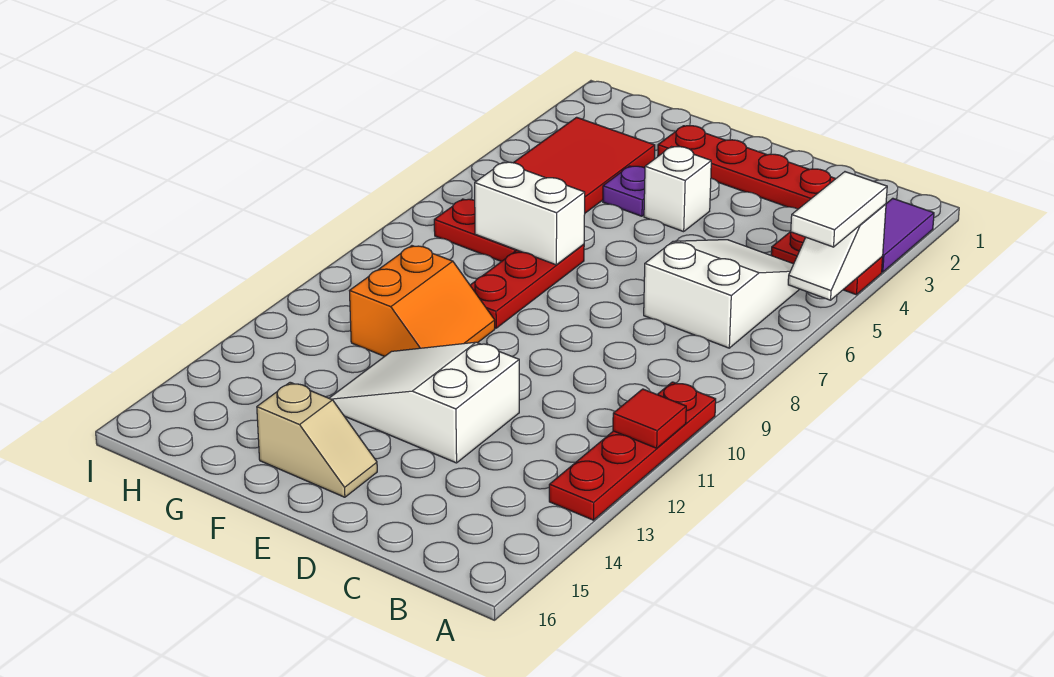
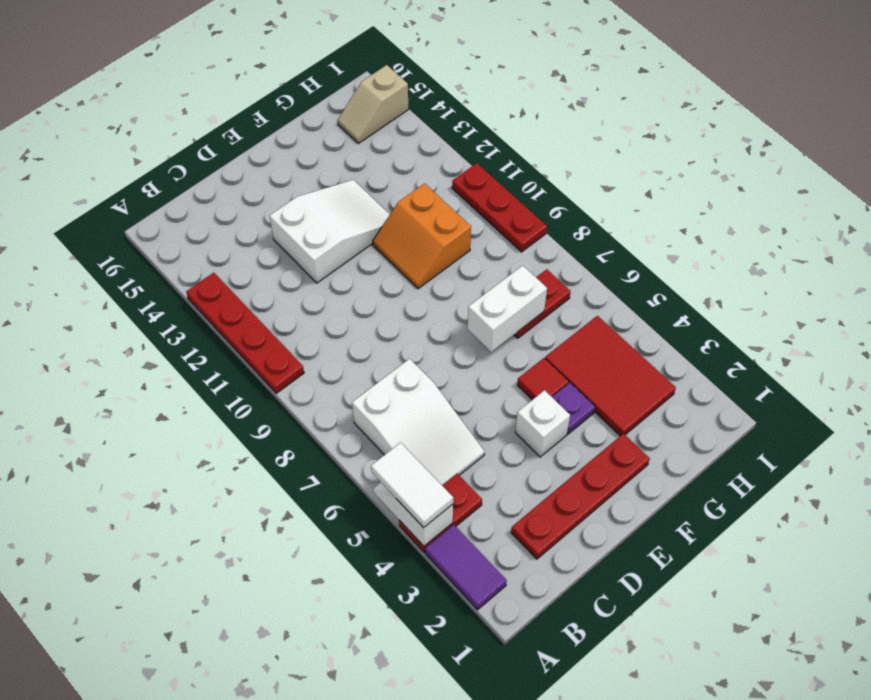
red 1x1 tile [613,389,686,448] -> red 1x1 tile moved to [517,358,569,400]
tan 1x2 slope [257,382,377,497] -> tan 1x2 slope moved to [338,65,408,144]
red 1x3 plate [470,244,584,328] -> red 1x3 plate moved to [452,163,547,252]

